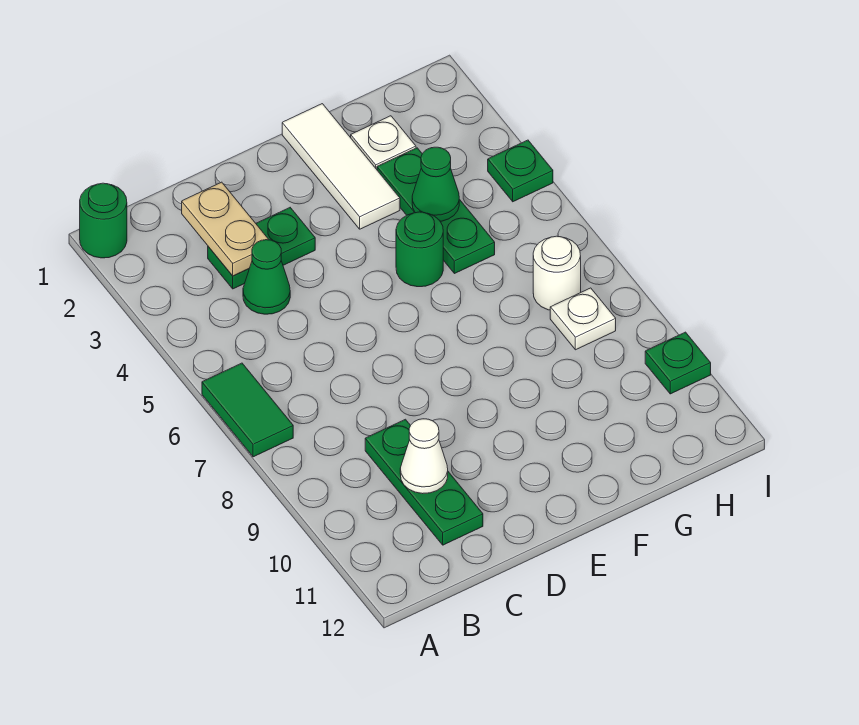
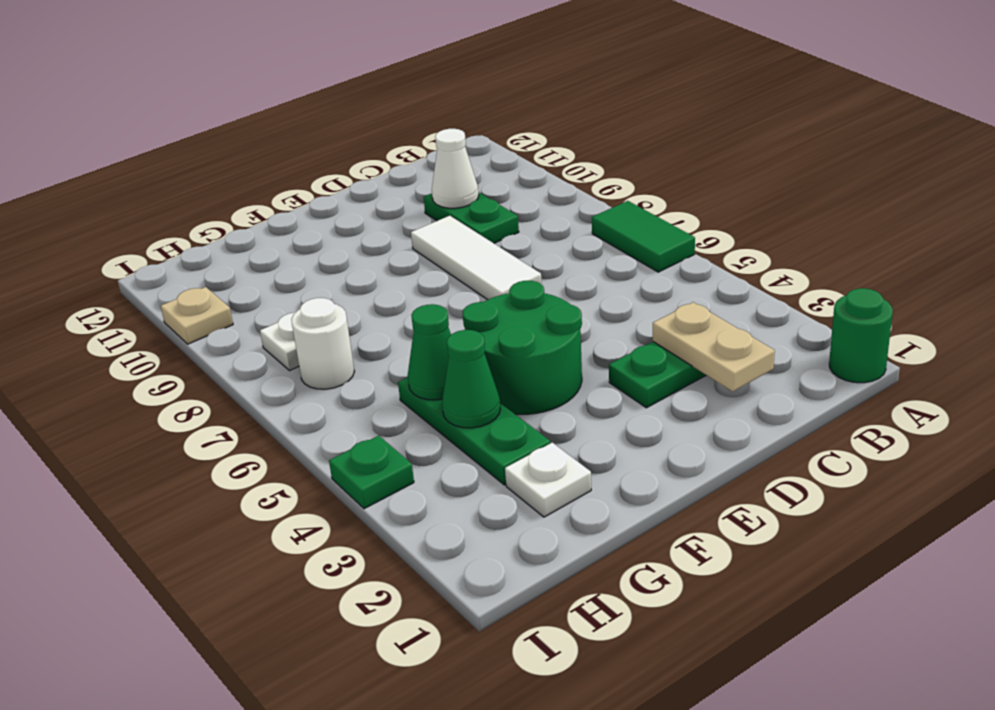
green 1x1 cone [243,240,290,314] -> green 1x1 cone moved to [408,304,451,400]
green 1x3 plate [365,419,483,545] -> green 1x2 plate [424,192,519,243]
white 1x3 tile [282,104,400,229] -> white 1x3 tile moved to [411,216,542,300]
green 1x1 round brick [396,212,443,287] -> green 2x2 round brick [462,281,582,414]
green 1x1 plate [645,332,711,394] -> tan 1x1 plate [161,287,233,344]

